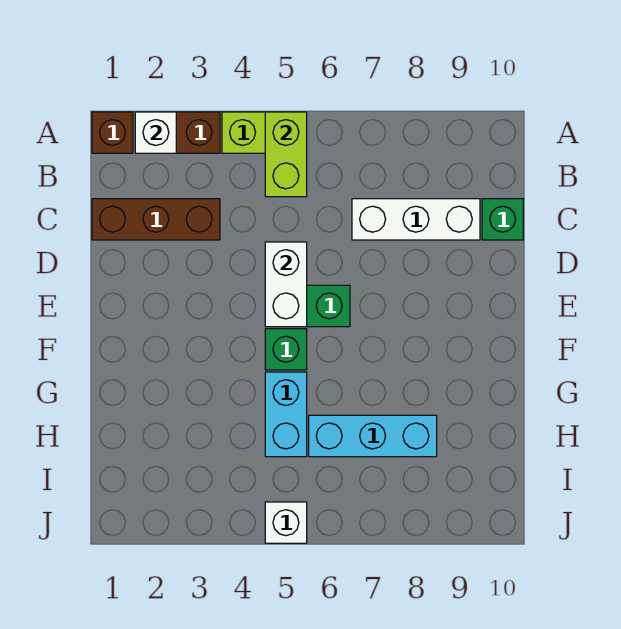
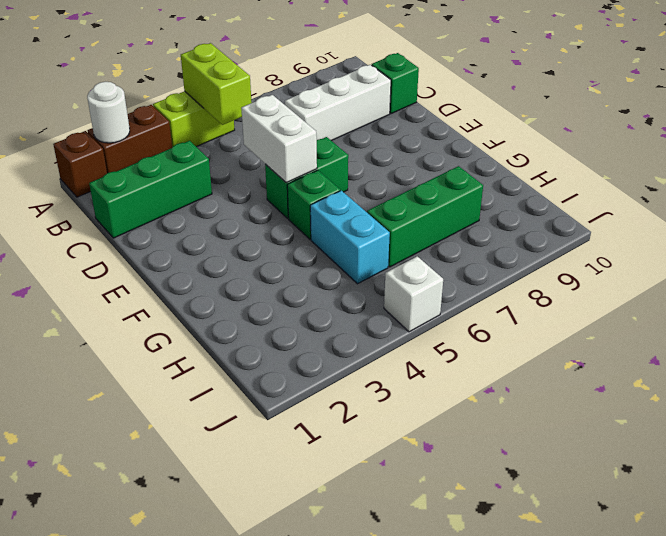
white 1x1 brick [135,112,176,153] -> white 1x1 round brick [87,82,130,143]
brown 1x3 brick [92,199,220,240] -> green 1x3 brick [89,141,212,238]
cyan 1x3 brick [309,415,437,457] -> green 1x3 brick [367,166,483,267]

